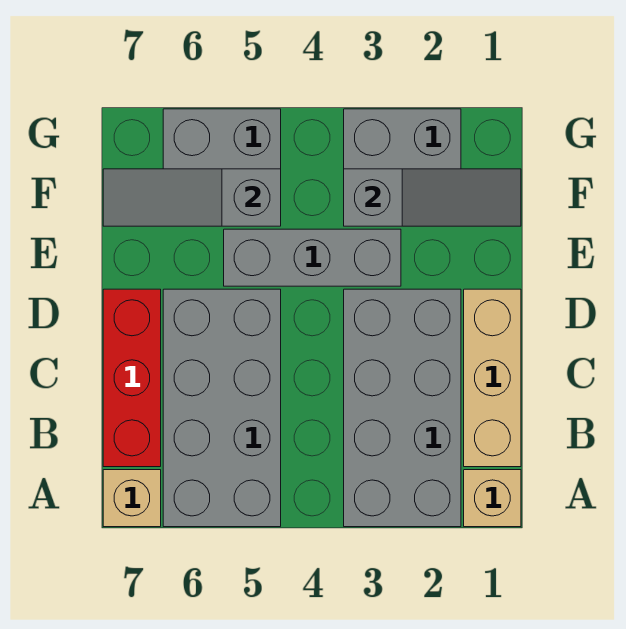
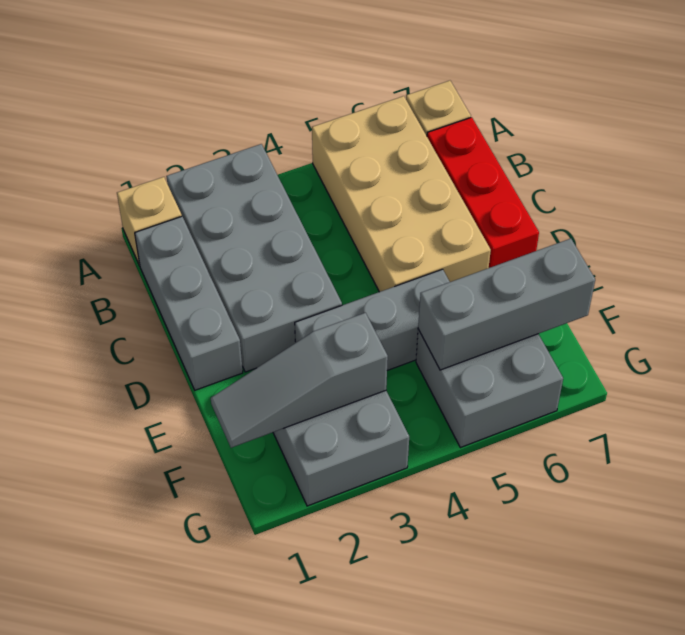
grey 2x4 brick [163,289,281,527] -> tan 2x4 brick [312,96,491,292]
tan 1x3 brick [464,289,521,467] -> grey 1x3 brick [135,217,243,390]
grey 1x3 slope [103,169,281,226] -> grey 1x3 brick [418,239,595,370]

